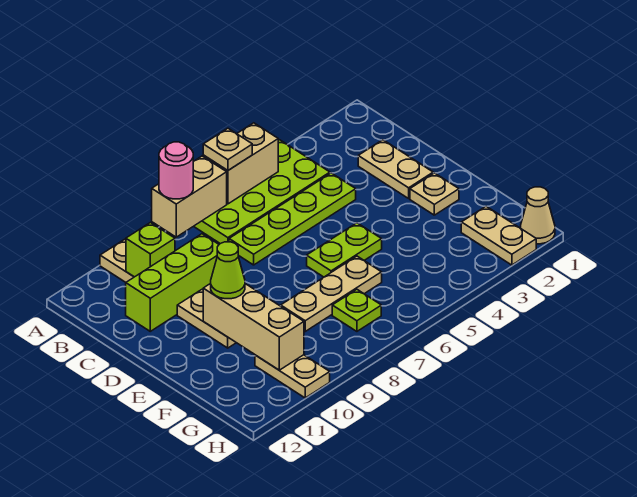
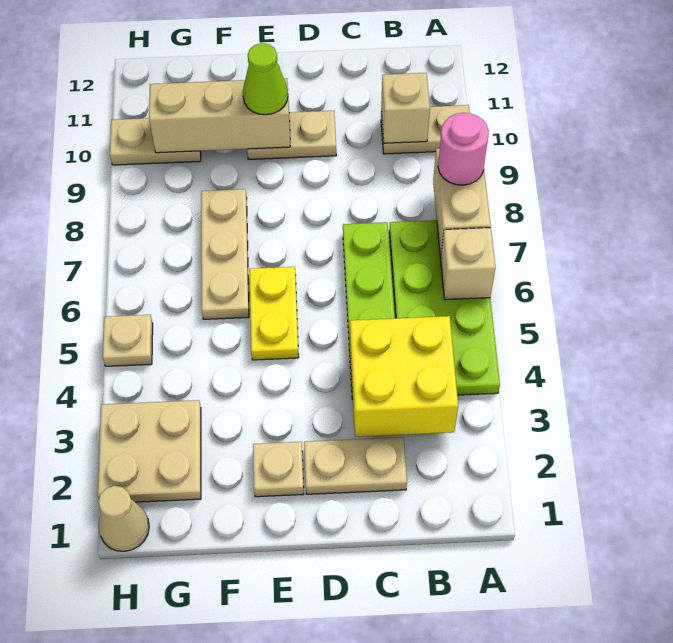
tan 1x2 brick [203,123,278,204] -> tan 1x1 brick [441,228,495,300]
tan 1x1 plate [203,128,252,170] -> tan 1x1 plate moved to [103,315,153,366]
none -> yellow 2x2 brick [350,316,458,437]
lime 1x1 brick [126,223,175,277] -> tan 1x1 brick [381,73,430,143]
lime 1x3 brick [126,234,219,331] -> none
lime 1x2 plate [307,223,382,277] -> yellow 1x2 plate [249,267,299,360]
tan 1x2 plate [461,206,536,265] -> tan 2x2 plate [98,400,201,502]
lime 1x1 plate [332,290,381,331] -> none

